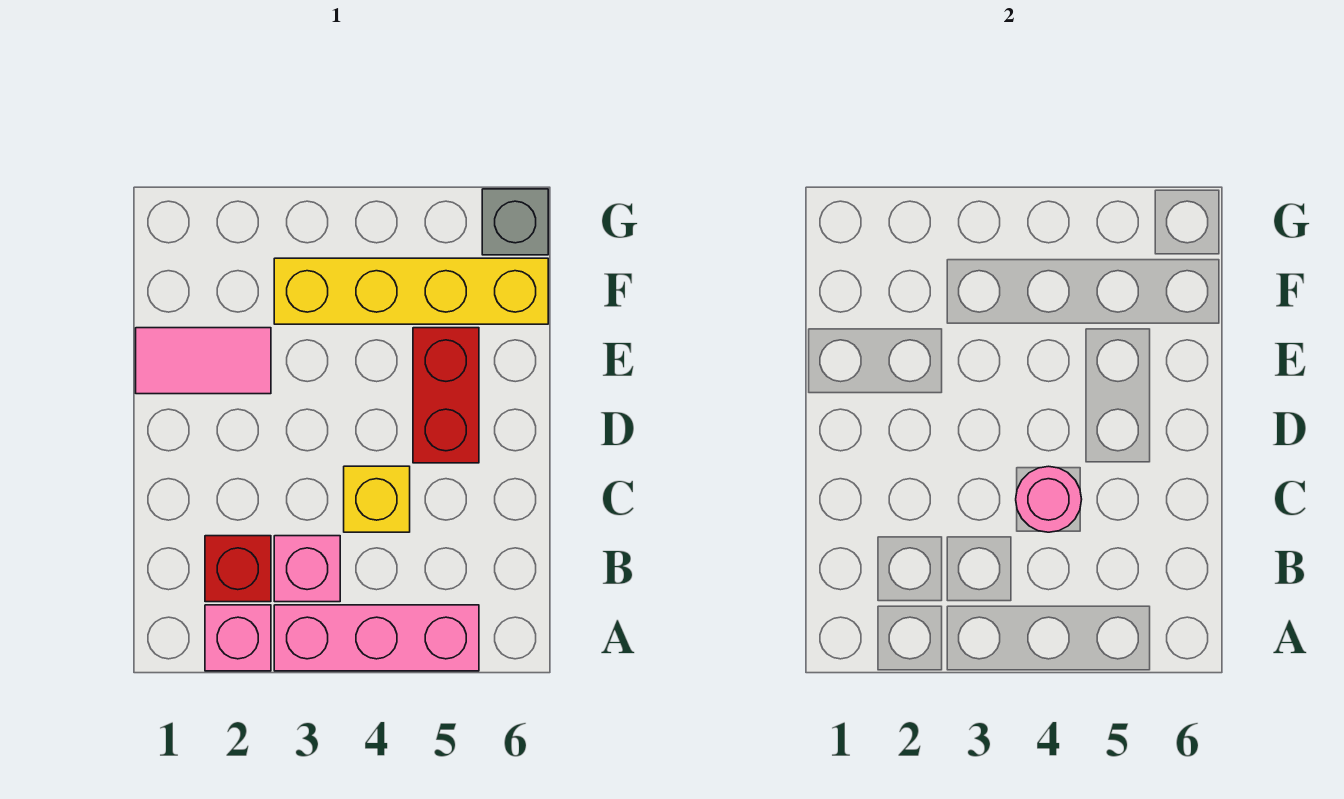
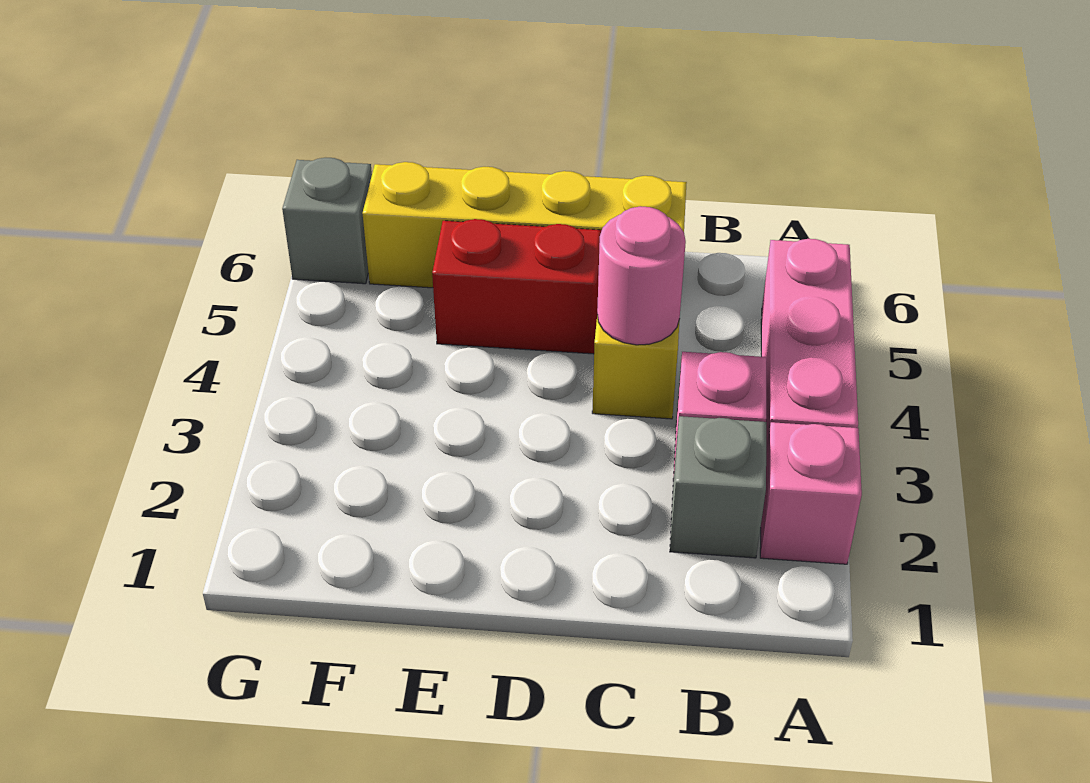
red 1x1 brick [205,536,271,602] -> grey 1x1 brick [670,416,766,558]
pink 1x2 tile [136,328,271,394] -> none
yellow 1x4 brick [274,258,548,324] -> yellow 1x4 brick turned to [363,162,687,288]

